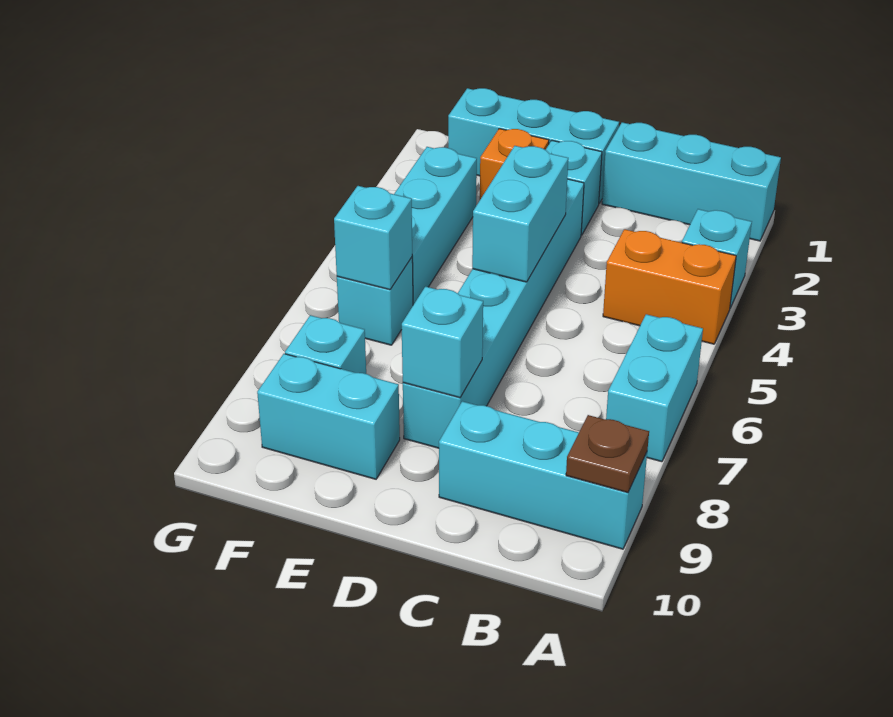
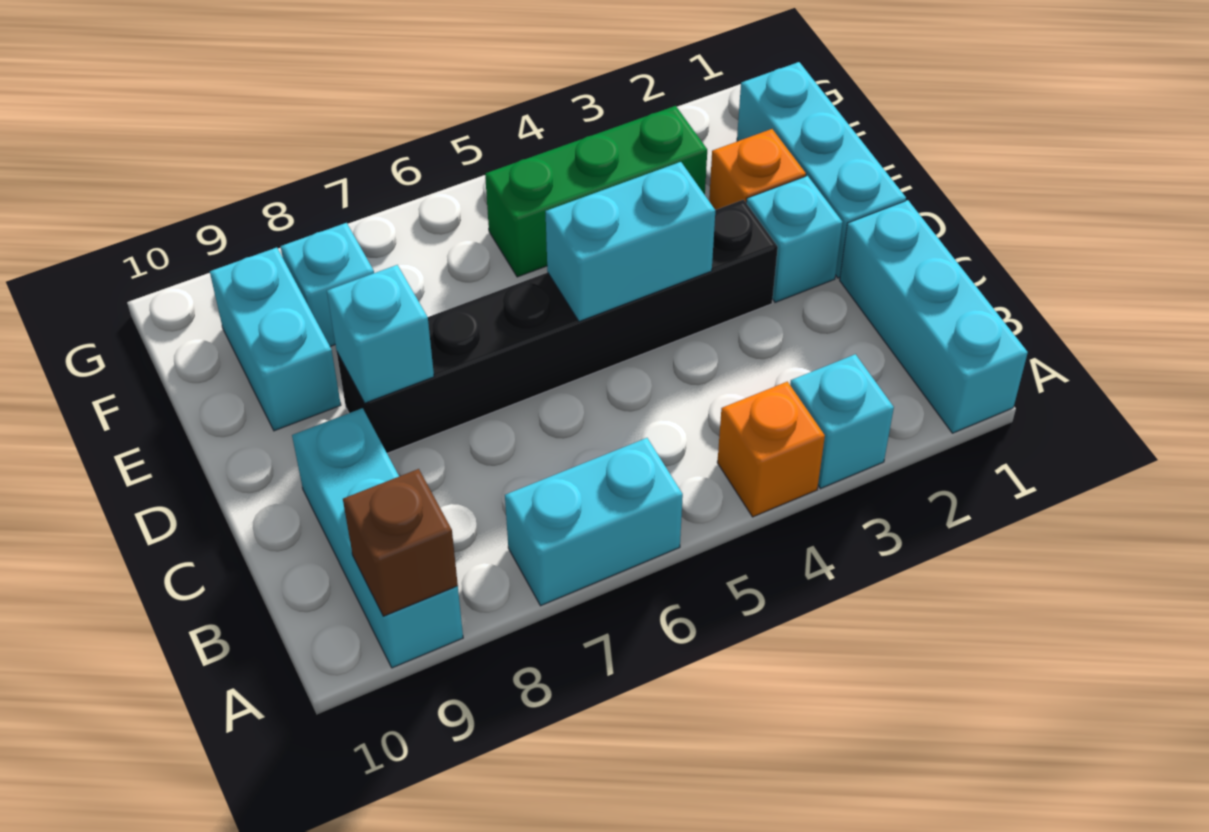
orange 1x2 brick [603,229,736,344] -> orange 1x1 brick [717,382,825,517]
brown 1x1 plate [566,415,649,493] -> brown 1x1 brick [343,469,458,616]
cyan 1x6 brick [403,179,584,448] -> black 1x6 brick [337,200,778,453]
cyan 1x3 brick [394,147,477,305] -> green 1x3 brick [485,106,707,277]
cyan 1x1 brick [337,257,413,345] -> none
cyan 1x1 brick [334,186,412,290] -> none

